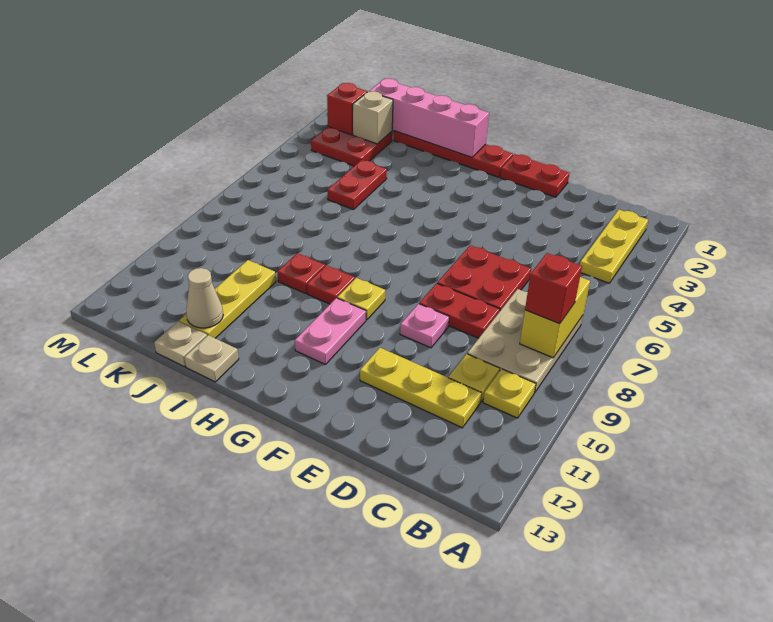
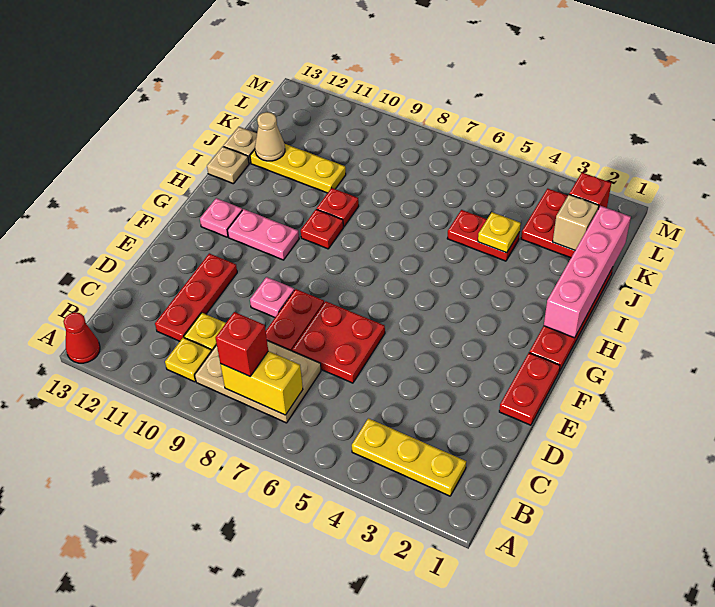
none -> red 1x1 cone [63,312,100,363]
yellow 1x3 plate [360,348,482,428] -> red 1x3 plate [155,253,237,341]
yellow 1x1 plate [337,278,385,320] -> yellow 1x1 plate moved to [478,212,521,253]
none -> pink 1x1 plate [200,198,242,237]

